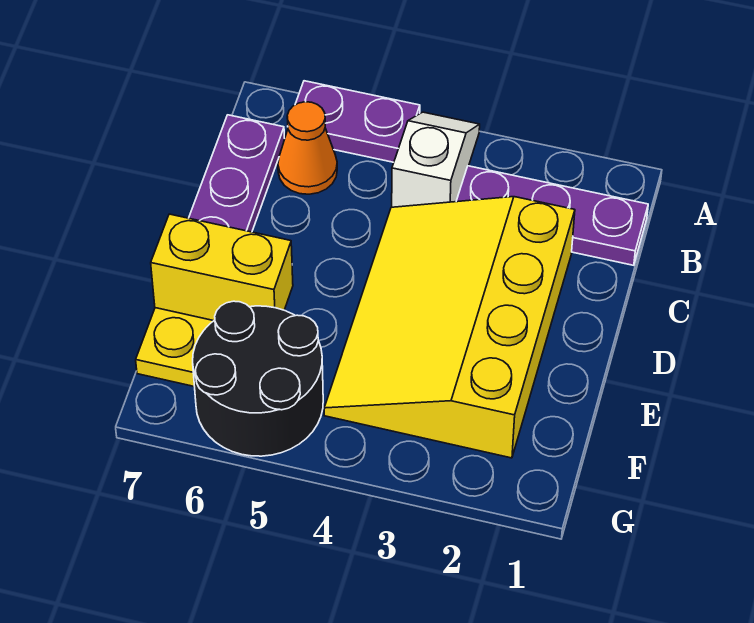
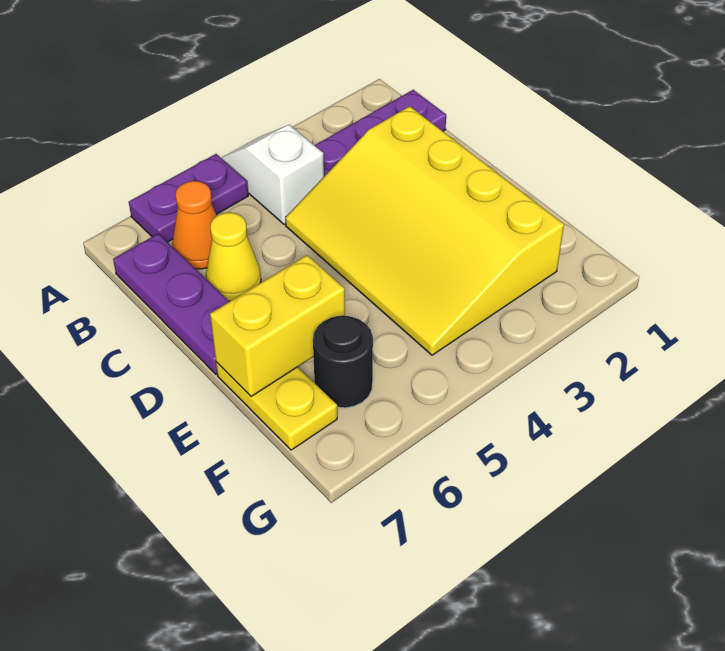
none -> yellow 1x1 cone [206,212,261,301]
black 2x2 round brick [193,301,323,456] -> black 1x1 round brick [313,315,373,408]

